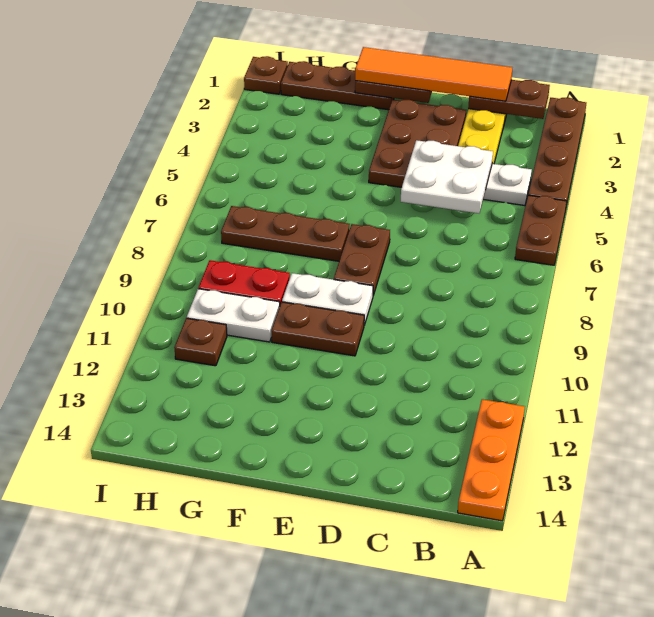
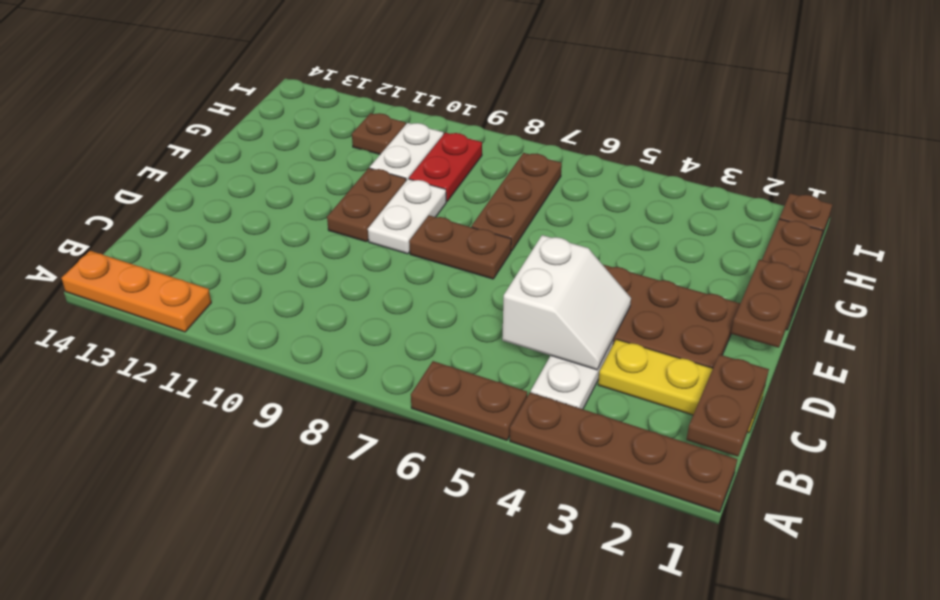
orange 1x4 tile [355,47,512,101] -> none
white 2x2 plate [401,140,493,213] -> white 2x2 slope [502,235,631,370]

